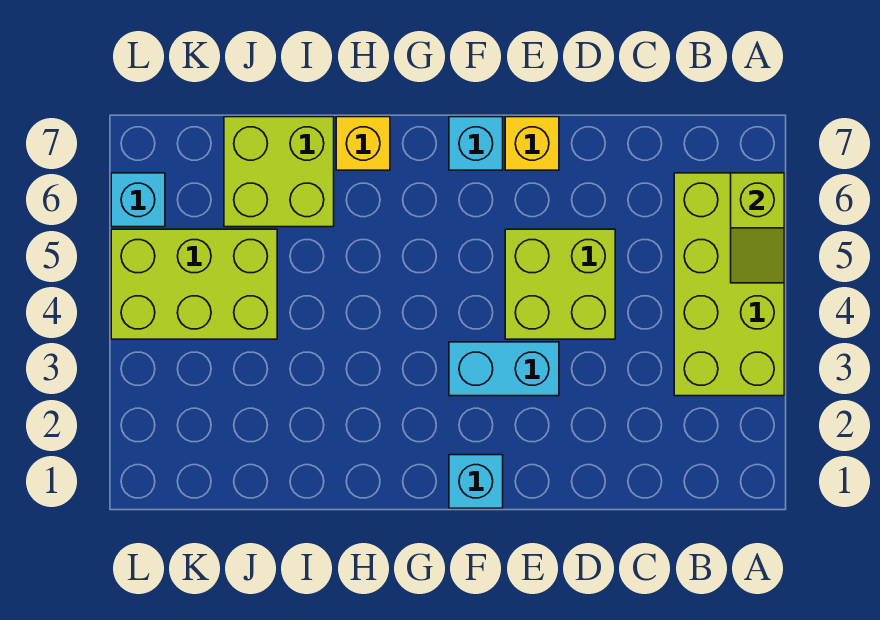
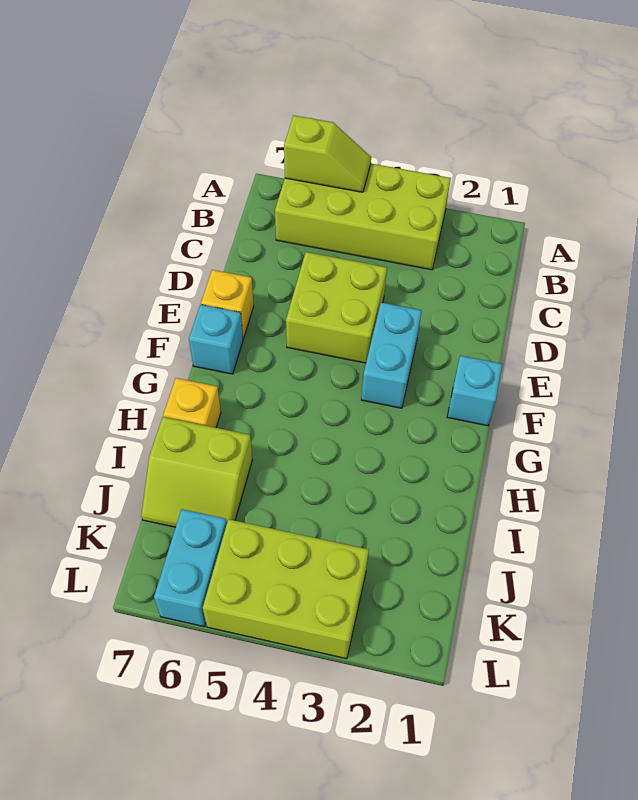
lime 2x2 brick [224,117,334,227] -> lime 2x2 slope [141,417,252,527]
lime 2x3 brick [111,229,277,339] -> lime 2x3 brick turned to [203,519,369,659]
cyan 1x1 brick [111,173,165,227] -> cyan 1x2 brick [154,509,227,627]

